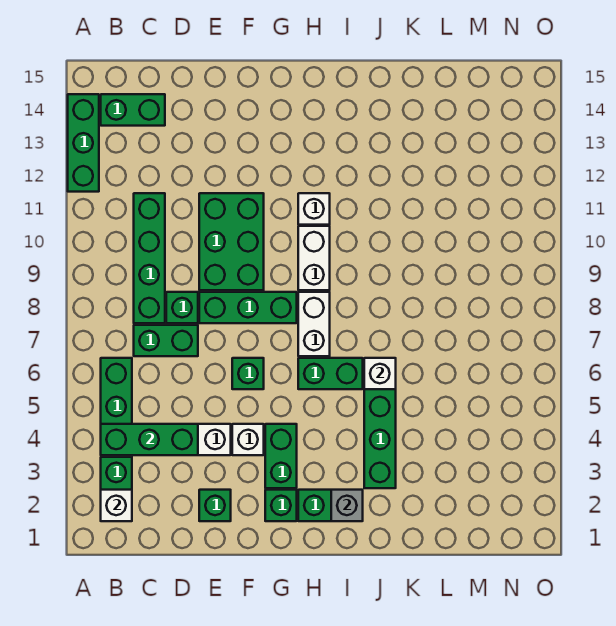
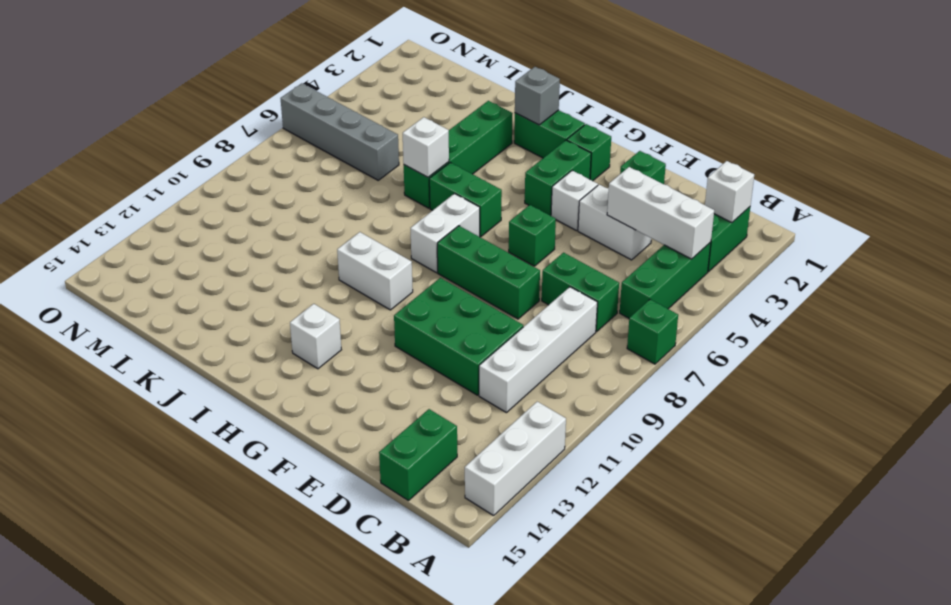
green 1x3 brick [68,94,99,192] -> white 1x3 brick [465,402,566,516]
green 1x3 brick [101,424,198,455] -> white 1x3 brick [607,167,714,259]
green 1x2 brick [101,94,165,126] -> green 1x2 brick turned to [379,409,457,501]
green 1x4 brick [134,193,165,323] -> white 1x4 brick [479,287,597,413]
green 1x1 brick [166,292,198,323] -> green 1x1 brick moved to [627,299,678,364]
green 2x3 brick [199,193,264,290] -> green 2x3 brick turned to [394,278,523,395]
white 1x2 brick [298,226,330,290] -> white 1x2 brick turned to [337,232,413,310]
white 1x1 brick [298,193,330,225] -> white 1x1 brick moved to [290,304,341,369]
none -> grey 1x4 brick [281,83,399,180]

